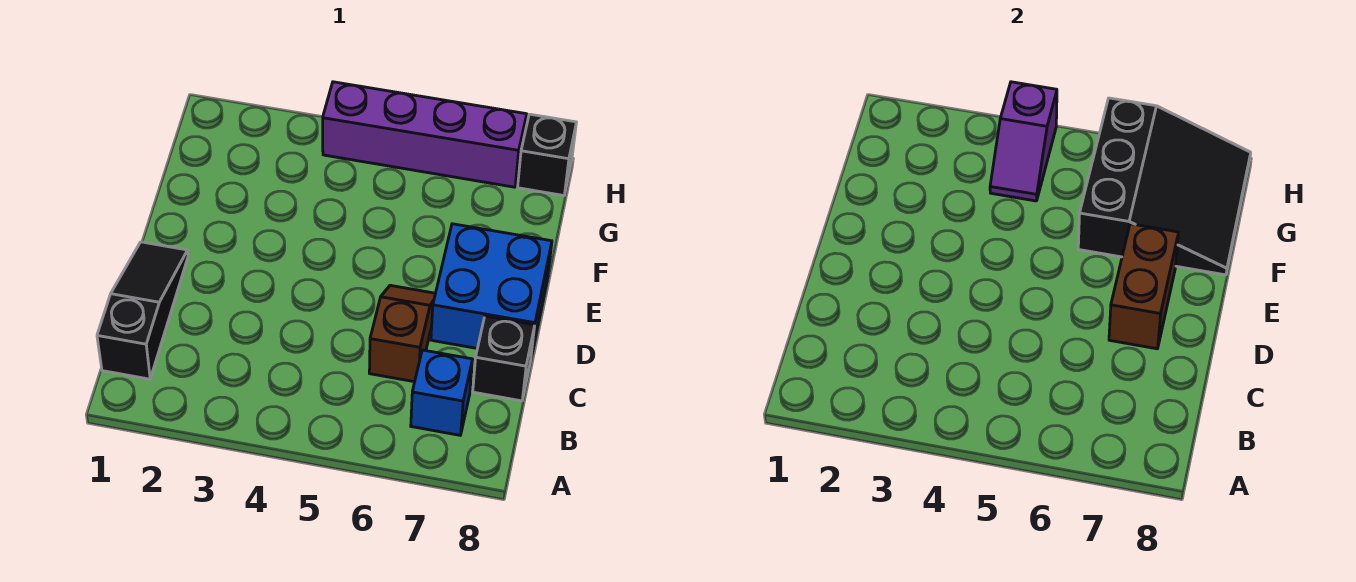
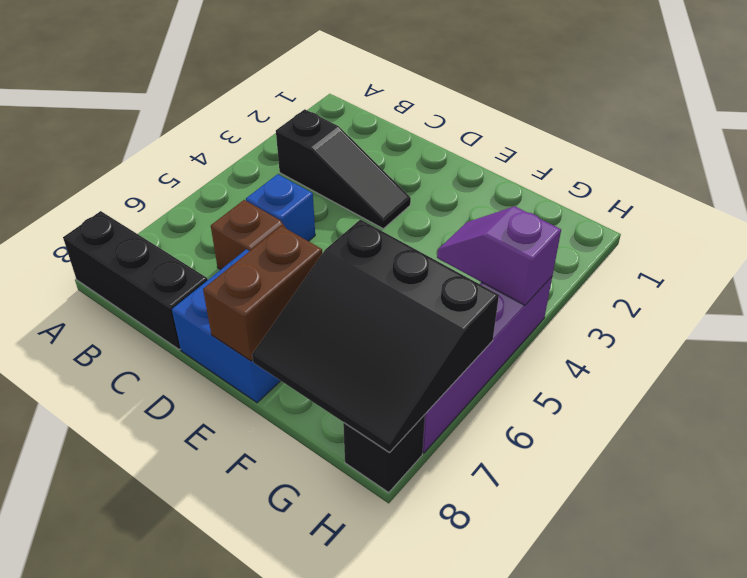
black 1x3 slope [97,242,188,379] -> black 1x3 slope moved to [276,109,411,229]
blue 1x1 brick [411,350,473,435] -> blue 1x1 brick moved to [246,174,315,241]
black 1x1 brick [473,316,535,401] -> black 1x3 brick [63,211,208,350]
brown 1x2 brick [1109,224,1179,349] -> brown 1x2 brick turned to [203,226,322,361]

